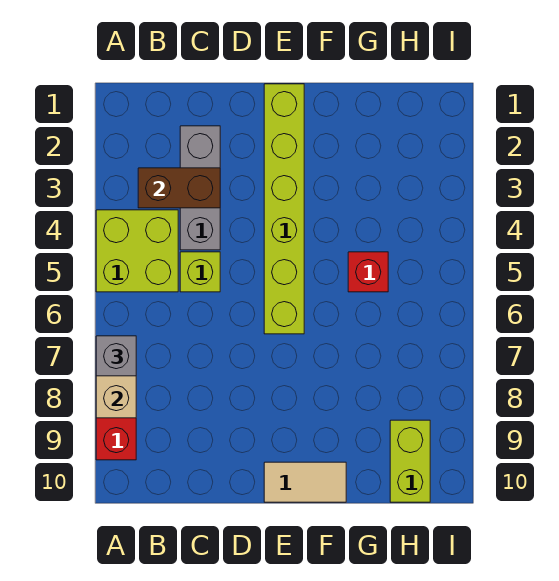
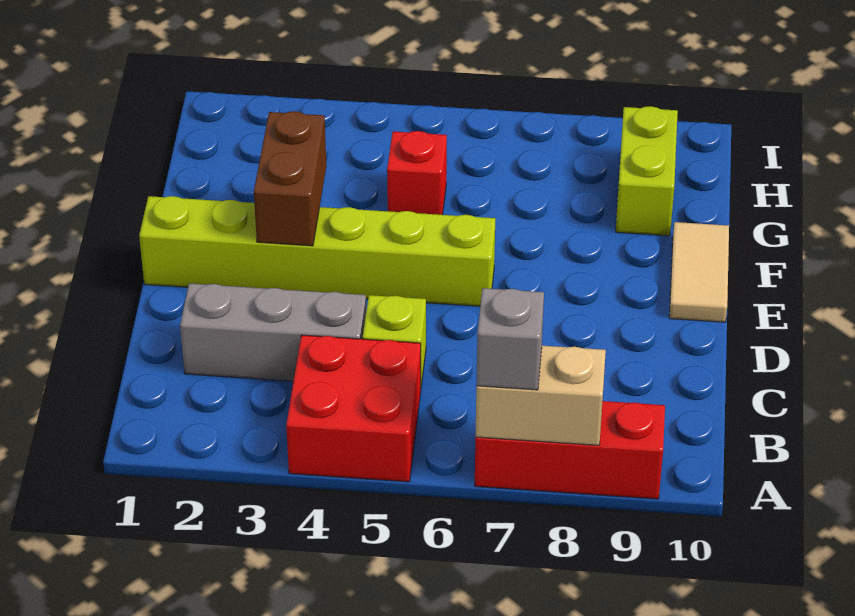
lime 2x2 brick [96,210,178,292] -> red 2x2 brick [286,335,421,482]
brown 1x2 brick [138,168,220,208] -> brown 1x2 brick moved to [254,111,326,246]
lime 1x2 brick [390,420,430,502] -> lime 1x2 brick turned to [616,106,678,236]

